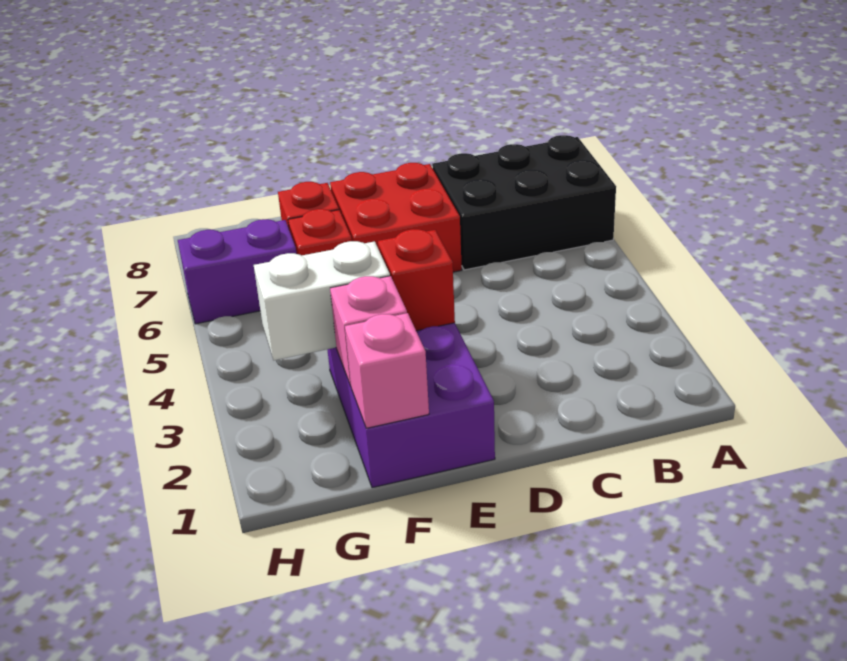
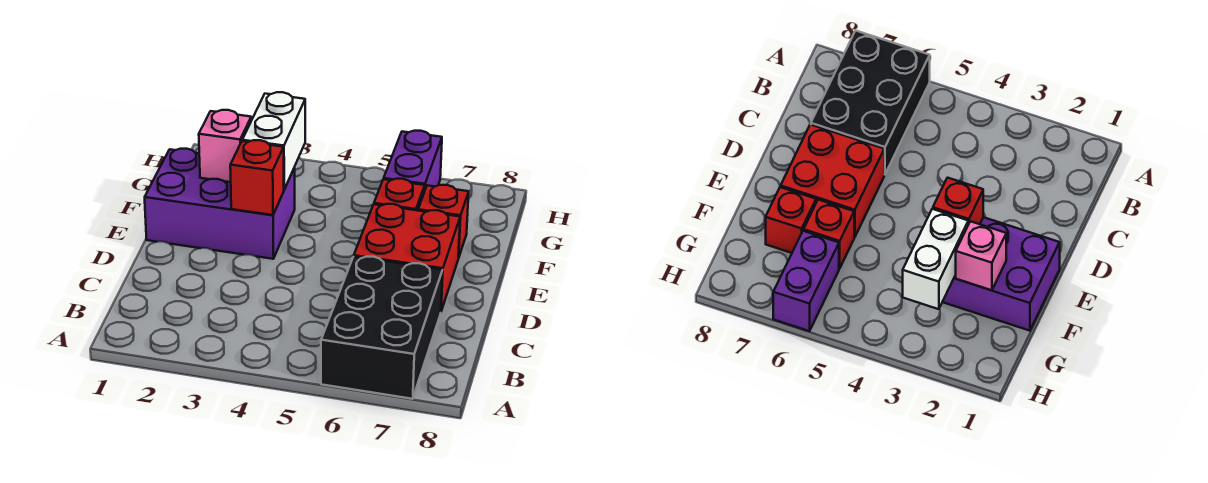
pink 1x1 brick [345,313,429,428] -> none

